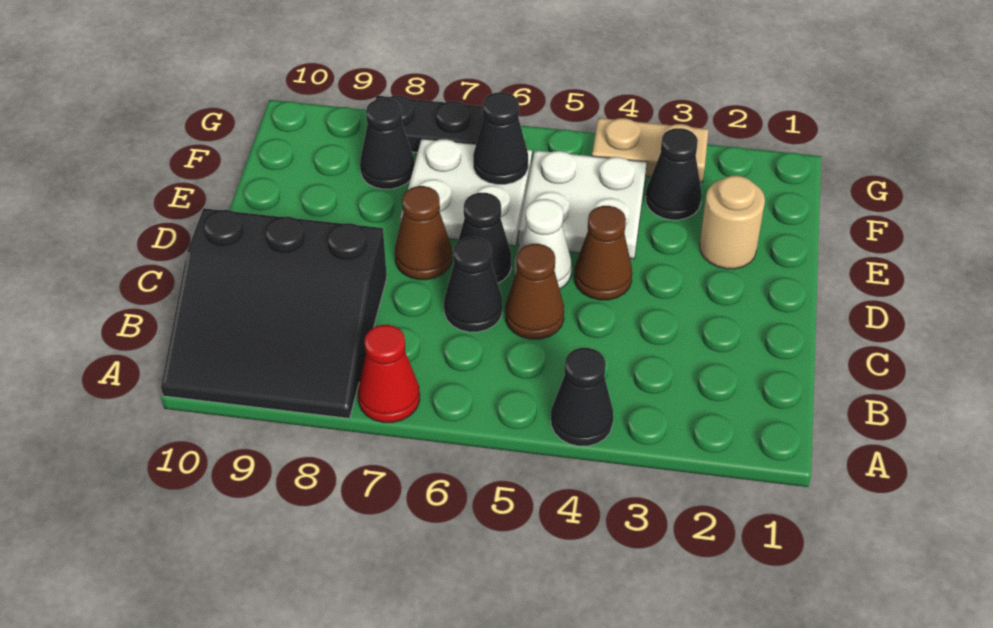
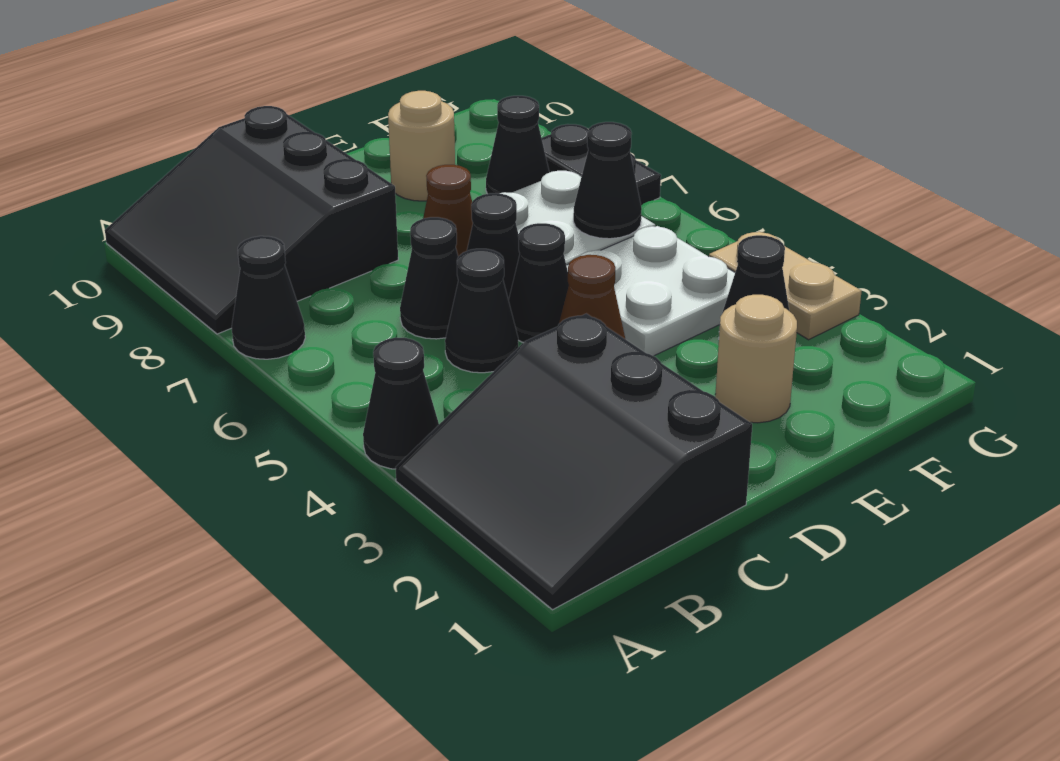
none -> black 3x3 slope [396,314,752,610]
red 1x1 cone [358,325,420,423] -> black 1x1 cone [232,236,305,359]
brown 1x1 cone [505,244,564,339] -> black 1x1 cone [445,249,518,373]
white 1x1 cone [514,199,572,289] -> black 1x1 cone [509,223,569,343]
none -> tan 1x1 round brick [388,91,455,201]

